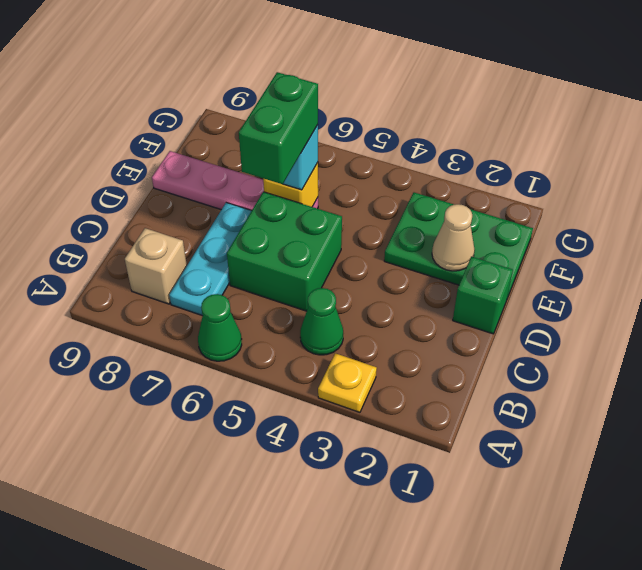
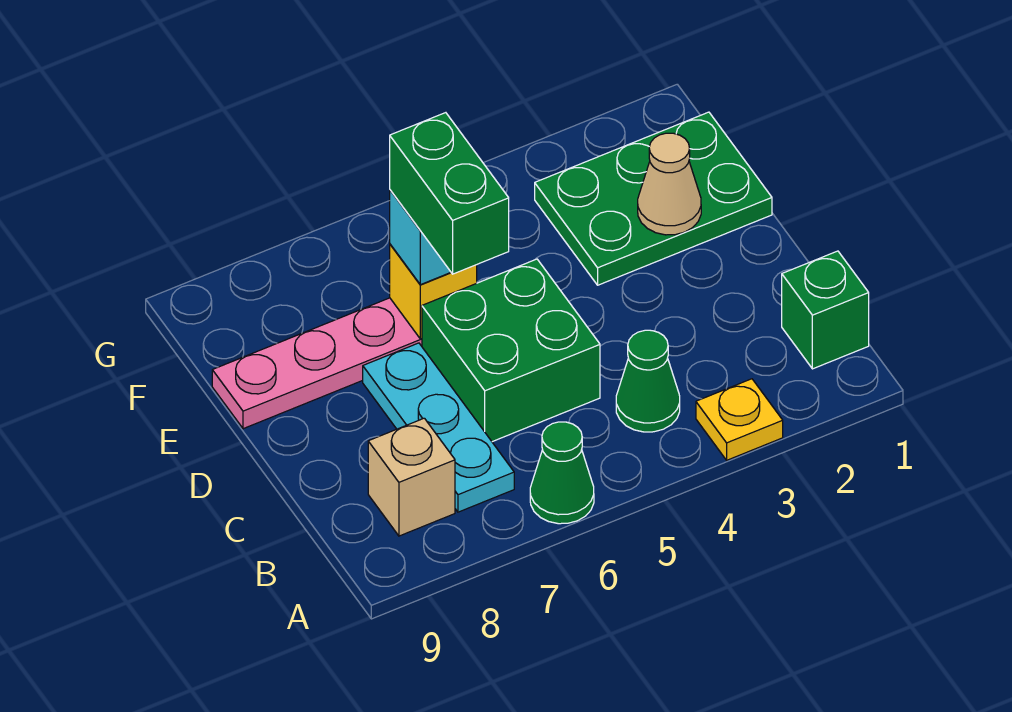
green 1x1 brick [453,257,513,334] -> green 1x1 brick moved to [782,251,869,369]

